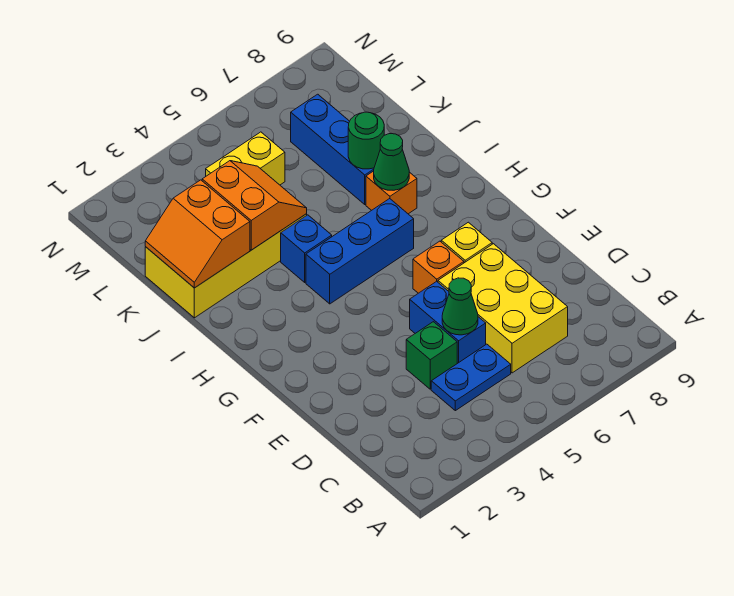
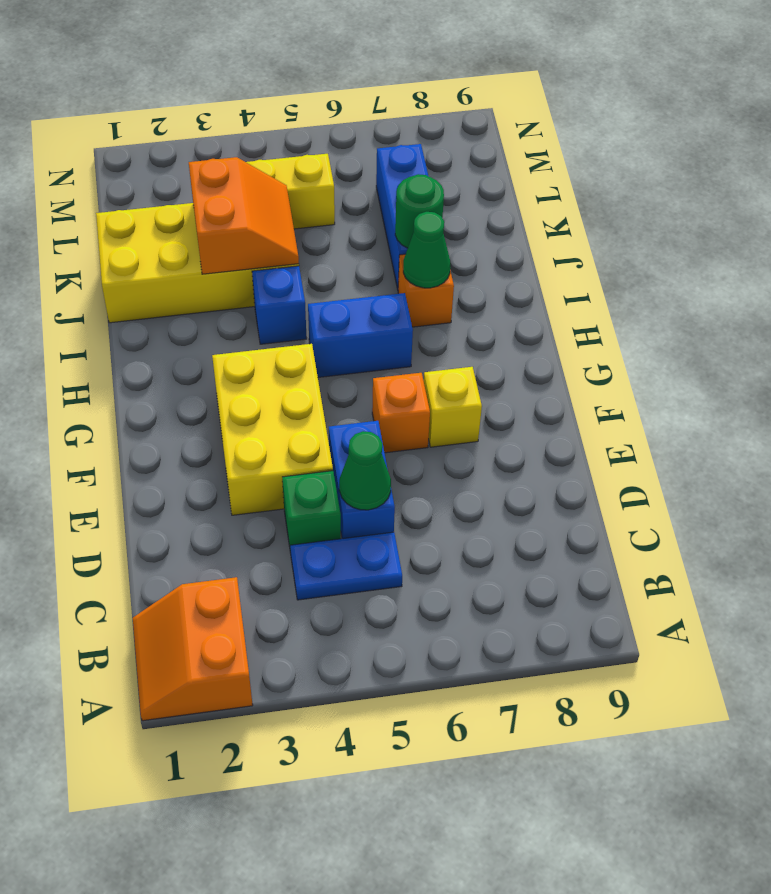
yellow 2x3 brick [438,244,568,373] -> yellow 2x3 brick moved to [212,344,333,515]
blue 1x3 brick [306,199,414,304] -> blue 1x2 brick [308,293,413,377]
orange 2x2 slope [145,180,250,288] -> orange 2x2 slope moved to [133,577,253,721]

